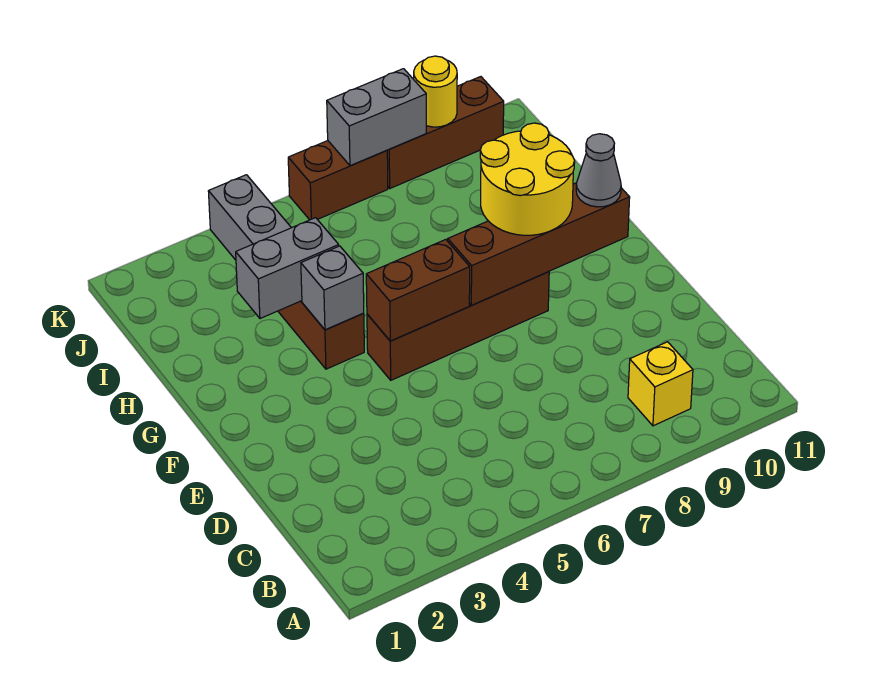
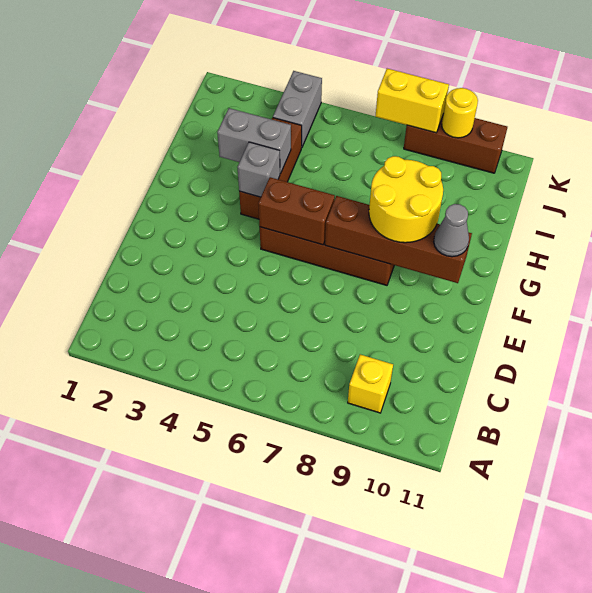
brown 1x2 brick [288,141,388,220] -> none
grey 1x2 brick [327,69,426,166] -> yellow 1x2 brick [375,69,449,133]

